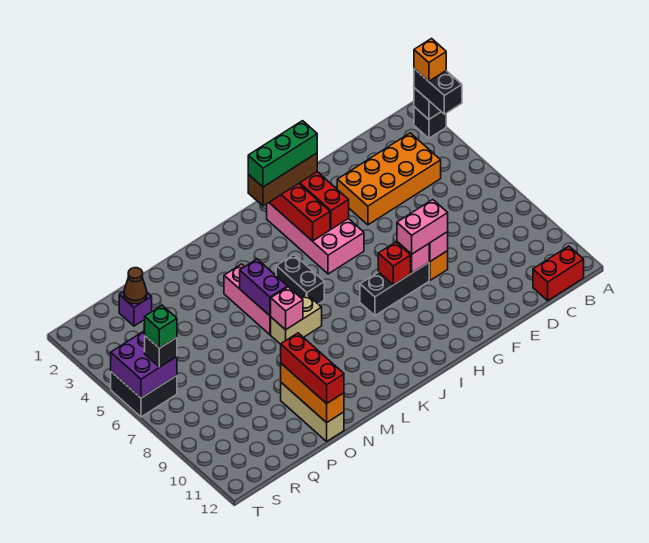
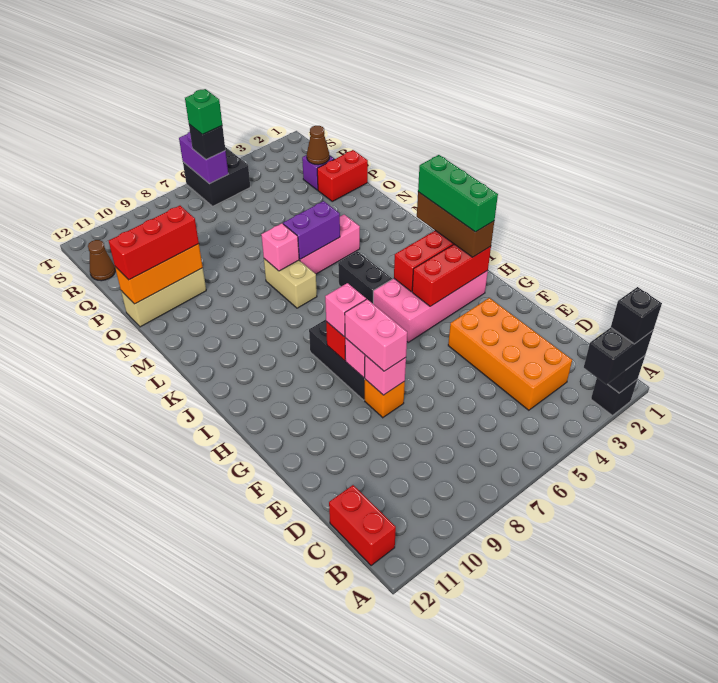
orange 1x1 brick [414,39,446,81] -> black 1x1 brick [611,287,662,344]
none -> pink 1x1 brick [325,283,366,337]
black 1x2 brick [276,255,324,304] -> black 1x2 brick turned to [338,251,392,303]
none -> red 1x2 brick [317,150,368,201]
none -> brown 1x1 cone [88,240,115,281]
purple 2x2 brick [111,331,177,398] -> purple 1x2 brick [179,132,228,184]

